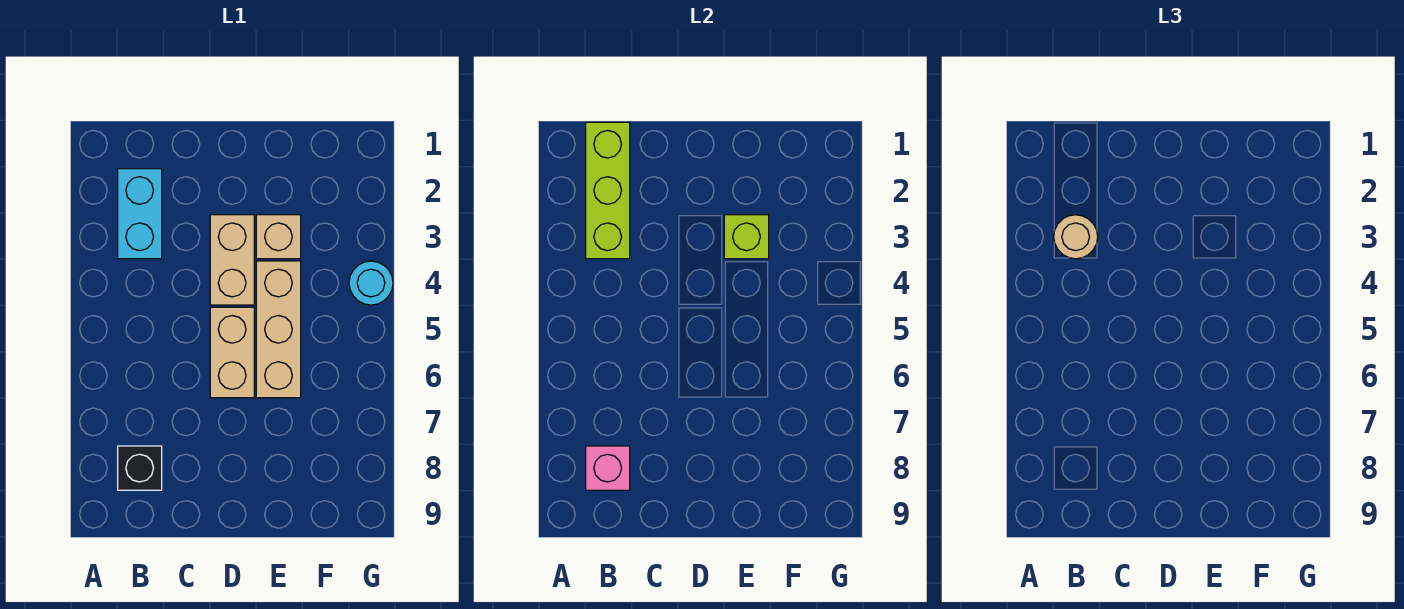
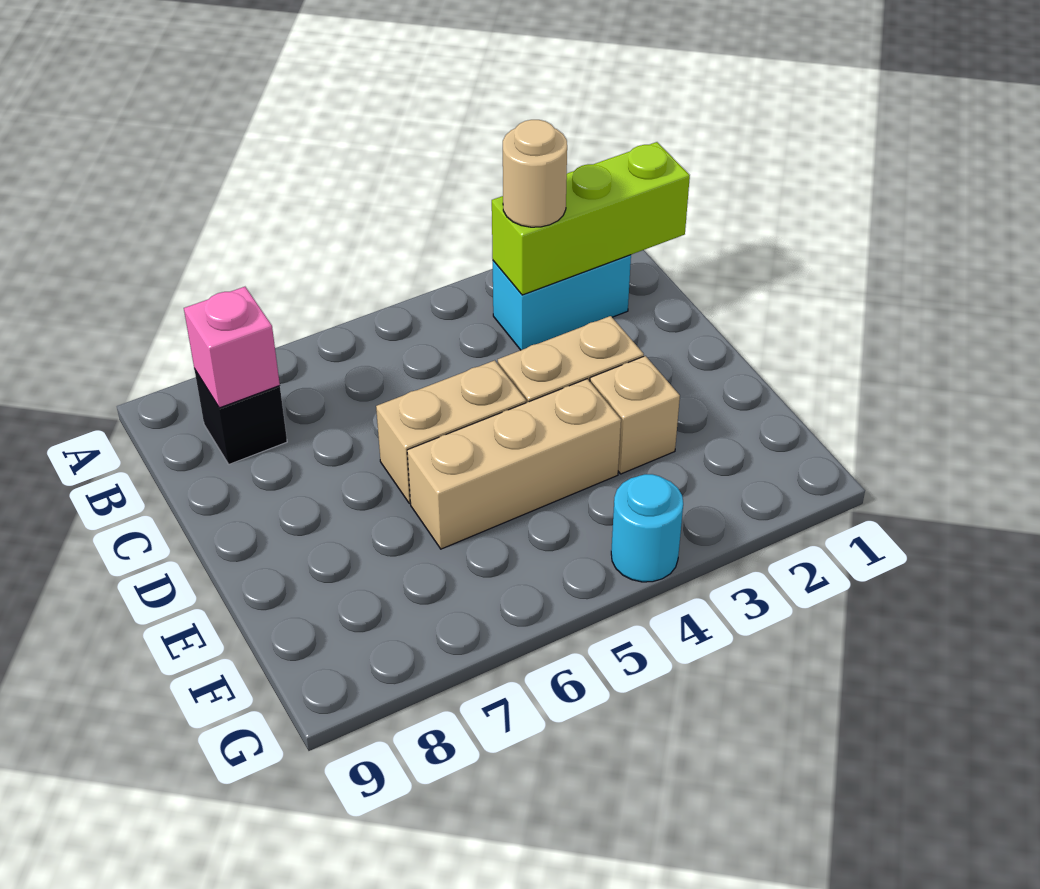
lime 1x1 brick [724,215,769,259] -> none

